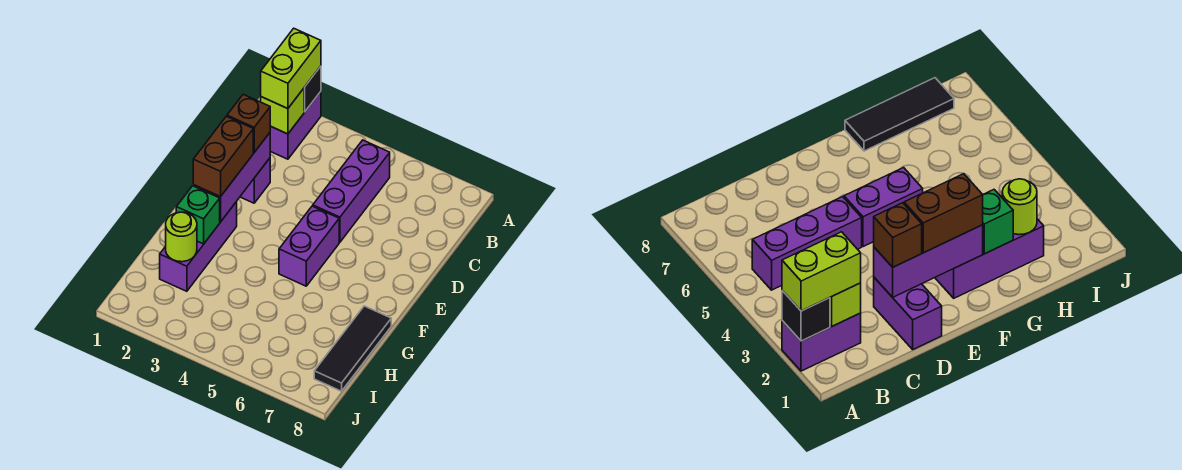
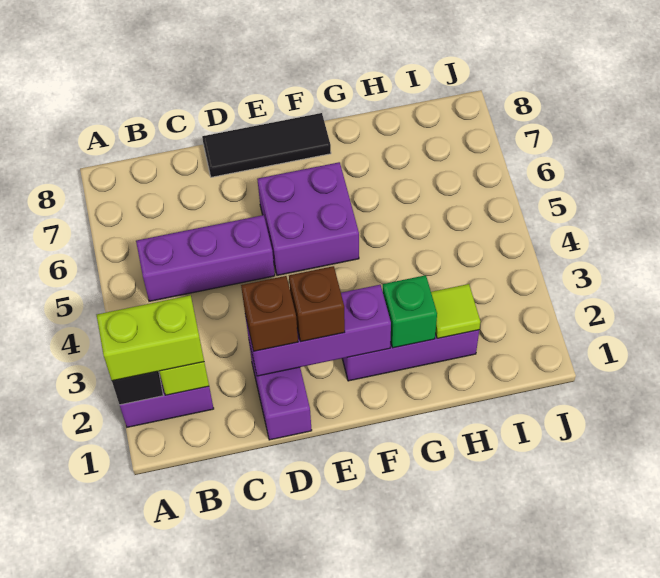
brown 1x2 brick [193,116,253,197] -> brown 1x1 brick [289,266,345,342]
purple 1x2 brick [279,206,339,286] -> purple 2x2 brick [257,162,359,275]
black 1x3 tile [314,306,391,391] -> black 1x3 tile moved to [202,113,331,177]
lime 1x1 round brick [166,212,197,262] -> lime 1x1 tile [431,284,480,339]

